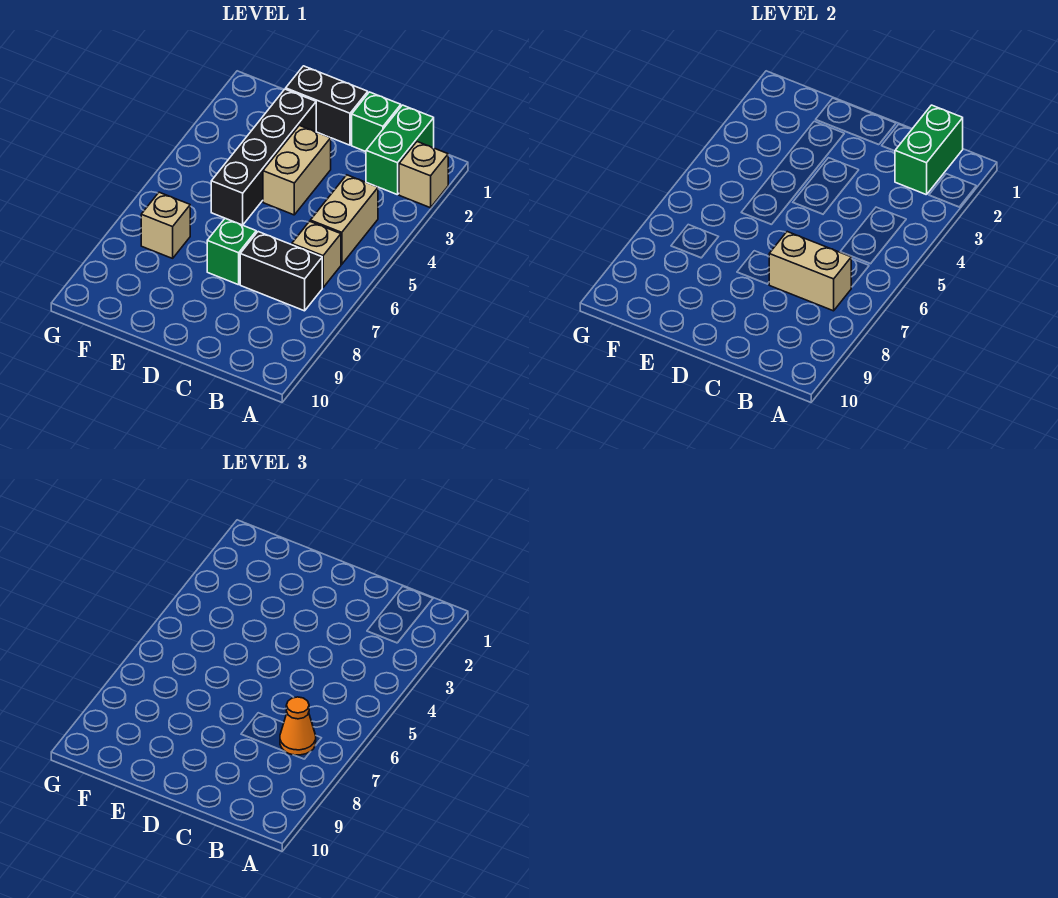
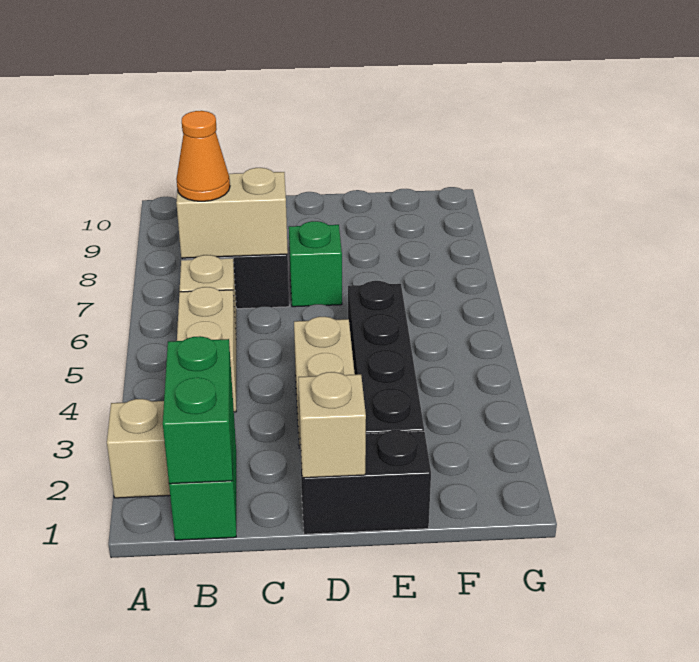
green 1x1 brick [352,92,401,151] -> none
tan 1x1 brick [141,192,190,258] -> tan 1x1 brick moved to [298,372,366,478]

